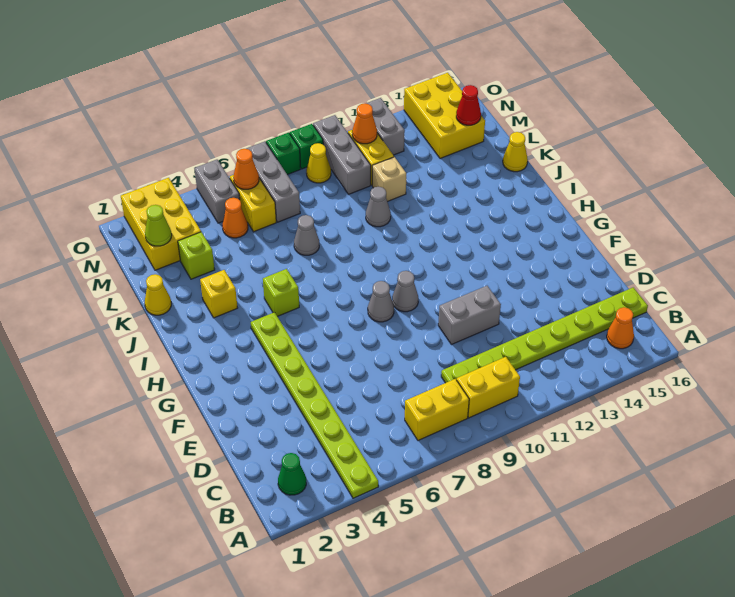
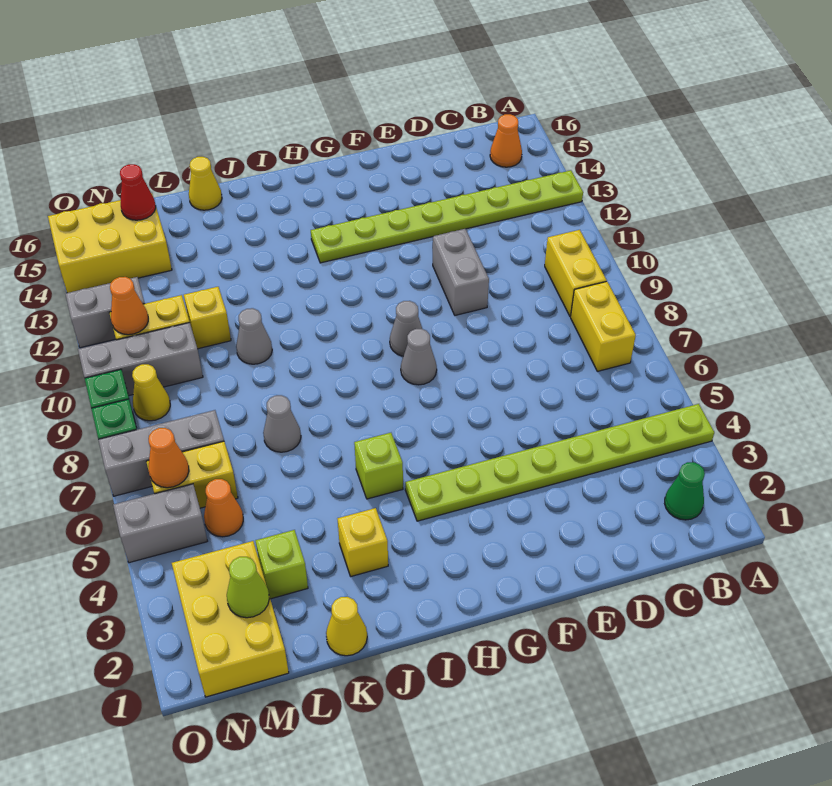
lime 1x8 plate [441,287,648,383] -> lime 1x8 plate turned to [311,170,583,263]
tan 1x1 brick [372,157,406,202] -> yellow 1x1 brick [184,287,231,349]
yellow 2x3 brick [121,178,201,270] -> yellow 2x3 brick turned to [172,541,289,697]

